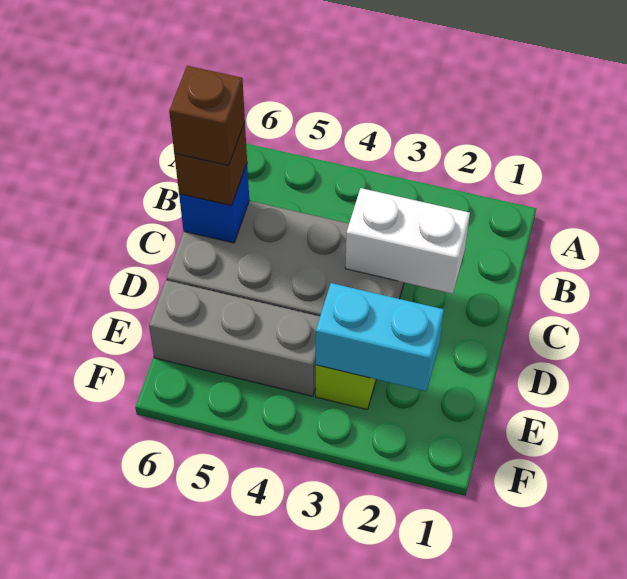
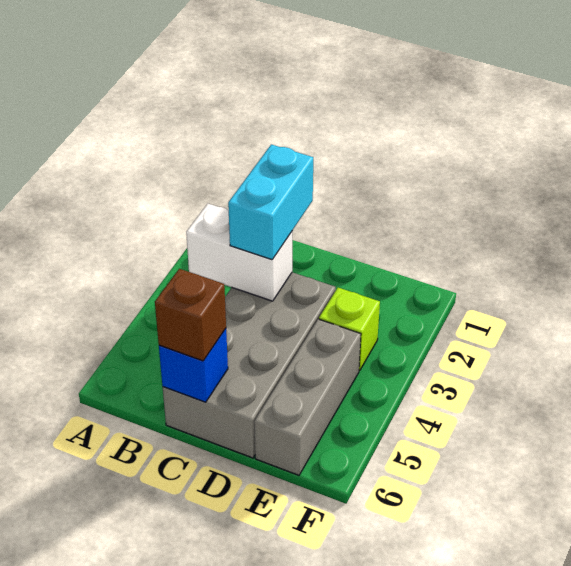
white 1x2 brick [345,188,470,294] -> white 1x2 brick turned to [186,204,292,301]
brown 1x1 brick [169,66,245,166] -> none
cyan 1x2 brick [316,283,444,391] -> cyan 1x2 brick moved to [228,144,313,260]

